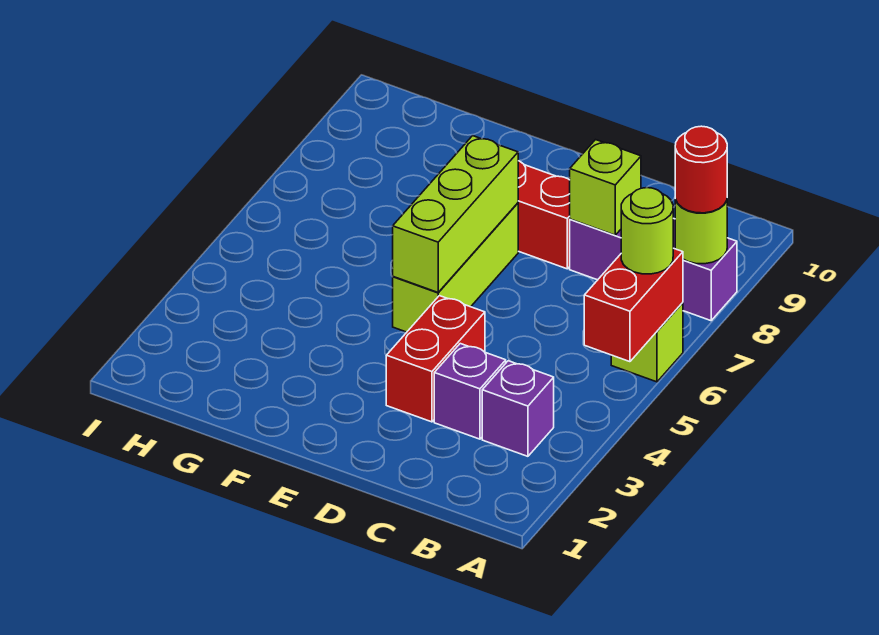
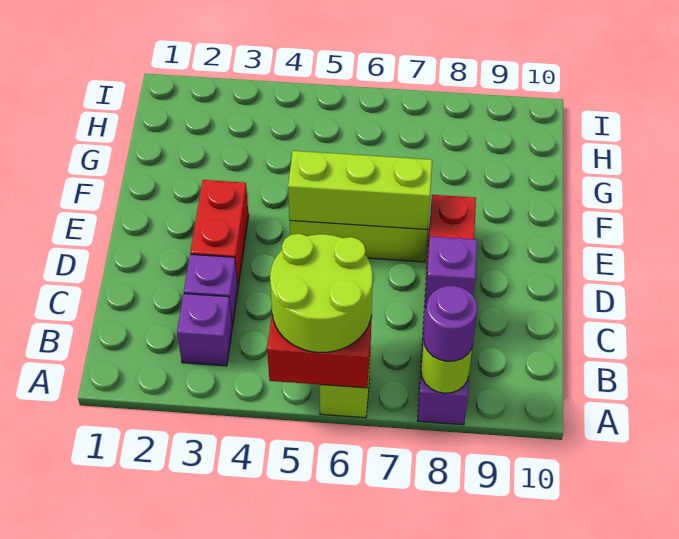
lime 1x1 round brick [621,188,673,274] -> lime 2x2 round brick [270,234,373,352]
red 1x1 round brick [675,126,727,213] -> purple 1x1 round brick [424,286,477,362]
lime 1x1 brick [570,140,641,235] -> purple 1x1 brick [425,236,477,308]
red 1x2 brick [386,296,485,422] -> red 1x2 brick turned to [190,180,249,286]

